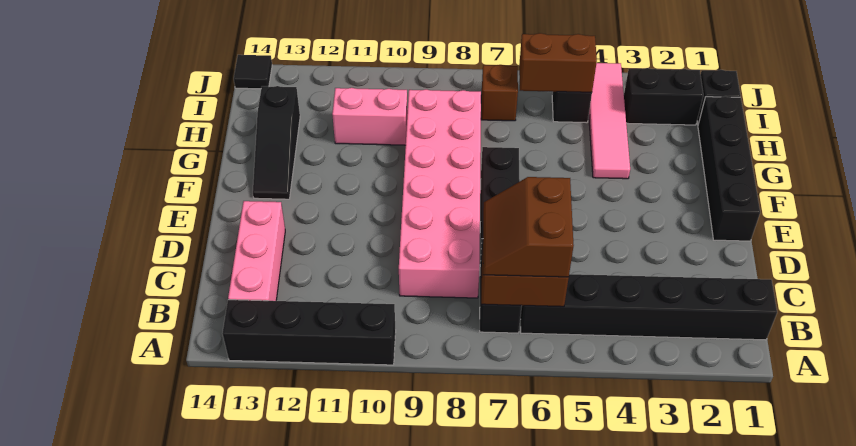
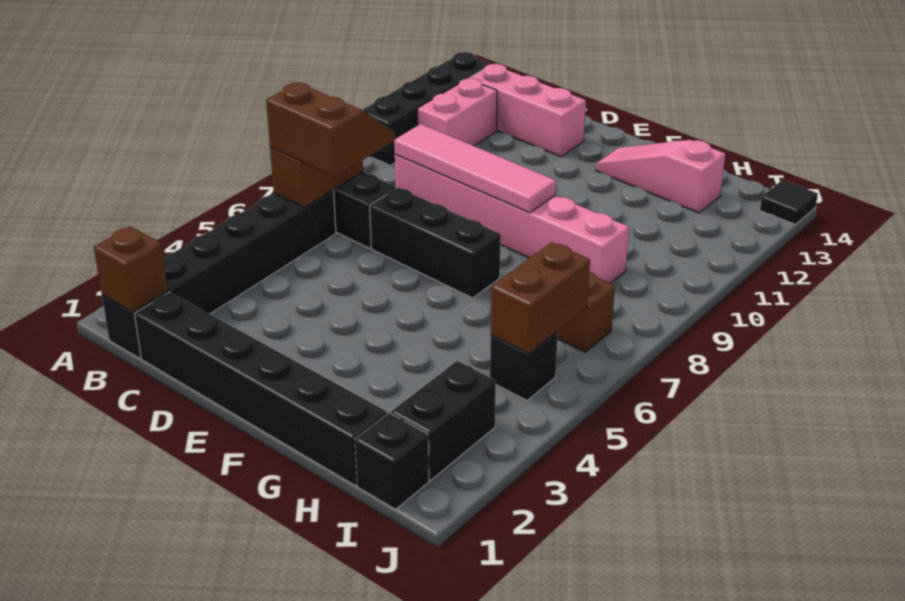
none -> brown 1x1 brick [94,227,168,312]
pink 2x6 brick [399,89,481,298] -> pink 1x6 brick [395,155,629,283]
black 1x4 brick [698,96,760,241] -> black 1x6 brick [134,292,387,485]
black 1x3 slope [253,86,300,199] -> pink 1x3 slope [596,140,726,213]
pink 1x4 tile [589,63,630,179] -> pink 1x4 tile moved to [394,124,556,213]
pink 1x2 brick [332,88,408,145] -> pink 1x2 brick moved to [418,78,497,146]

